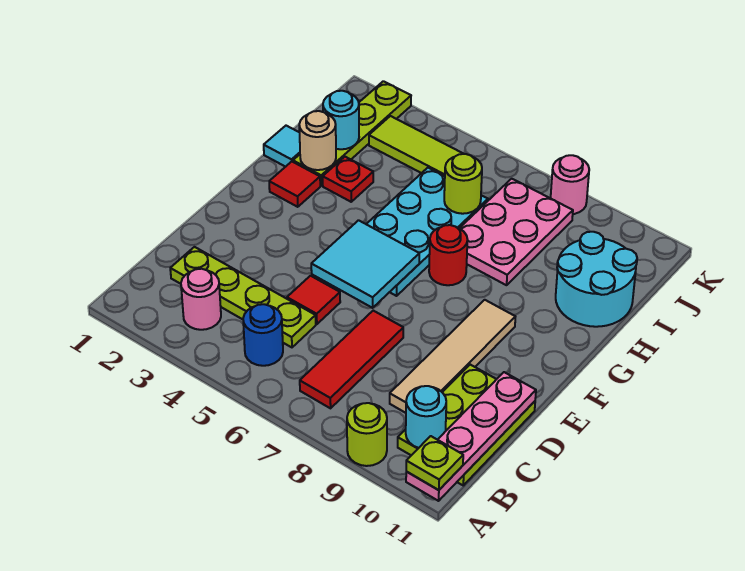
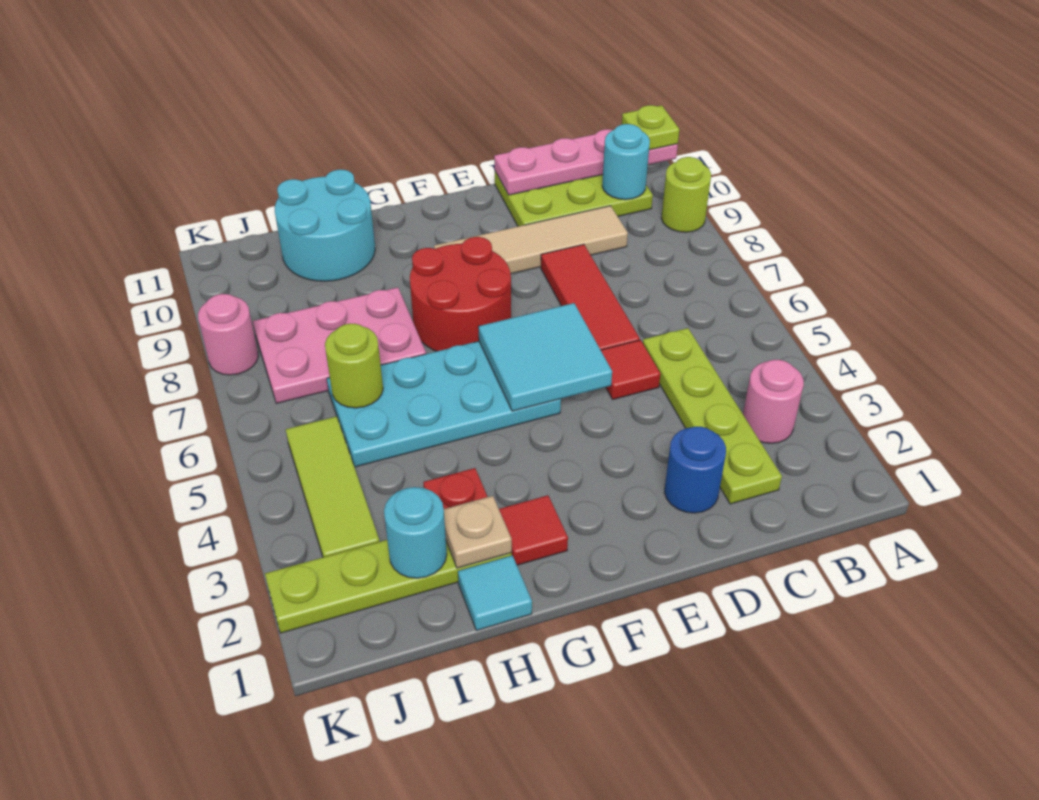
blue 1x1 round brick [243,304,283,366] -> blue 1x1 round brick moved to [665,427,726,513]
red 1x3 tile [300,311,403,408] -> red 1x3 tile turned to [541,244,640,350]
red 1x1 round brick [429,225,468,285] -> red 2x2 round brick [410,237,511,351]
tan 1x1 round brick [299,111,336,170] -> tan 1x1 plate [444,496,512,568]

